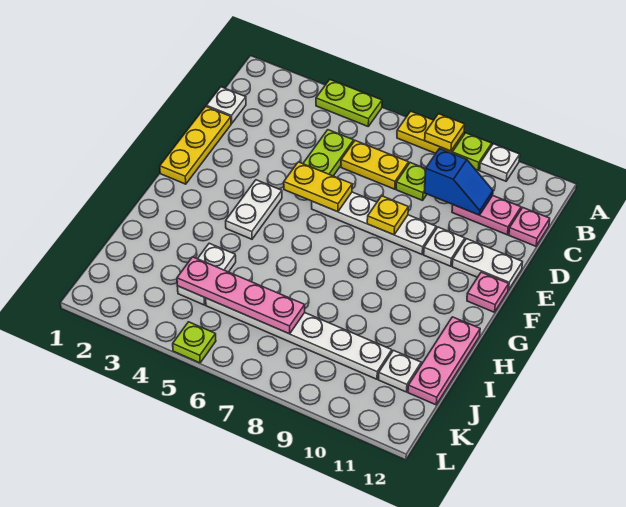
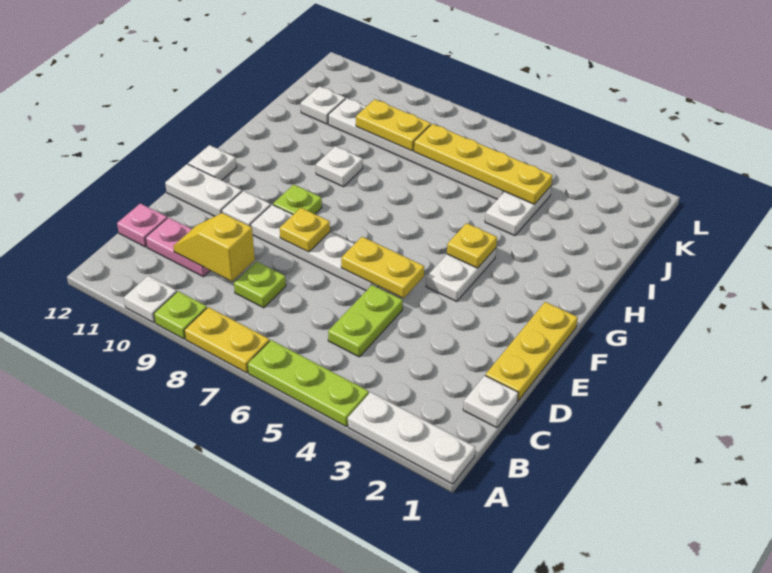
none -> white 1x3 plate [348,392,475,484]
lime 1x2 plate [316,80,382,126] -> lime 1x3 plate [248,340,369,426]
yellow 1x1 plate [425,114,465,151] -> yellow 1x1 plate moved to [447,223,497,268]
yellow 1x2 plate [341,141,409,189] -> yellow 1x2 plate moved to [356,99,431,151]
blue 1x2 slope [424,149,493,215] -> yellow 1x2 slope [173,213,255,281]
pink 1x1 plate [467,272,509,312] -> white 1x1 plate [188,145,237,180]
none -> white 1x1 plate [316,146,363,187]
pink 1x3 plate [408,317,480,405] -> none
pink 1x4 plate [177,257,305,334] -> yellow 1x4 plate [414,124,553,204]
lime 1x1 plate [173,322,216,363] -> lime 1x1 plate moved to [273,184,322,214]

